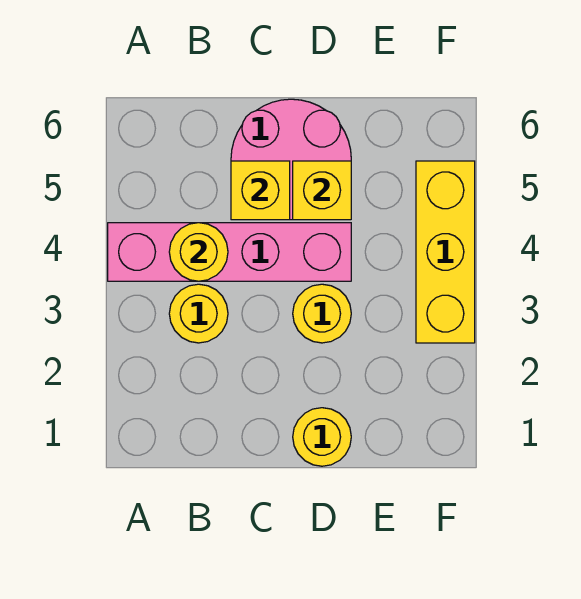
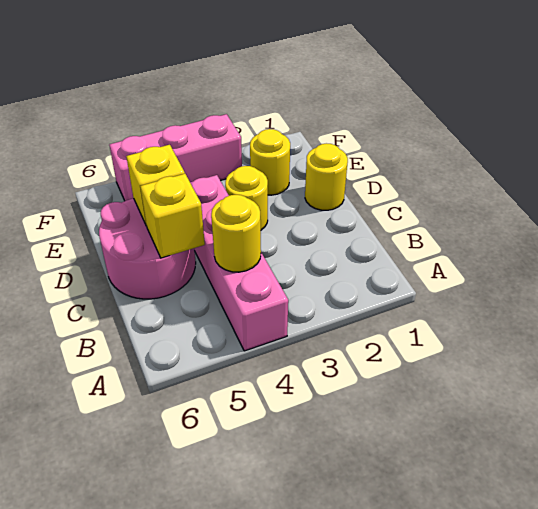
yellow 1x1 round brick [169,284,228,343] -> yellow 1x1 round brick moved to [250,129,290,195]
yellow 1x3 brick [416,161,475,343] -> pink 1x3 brick [109,114,242,201]

